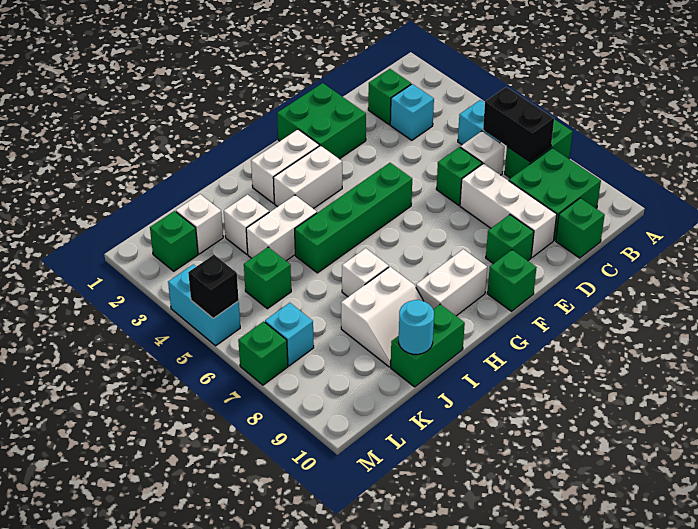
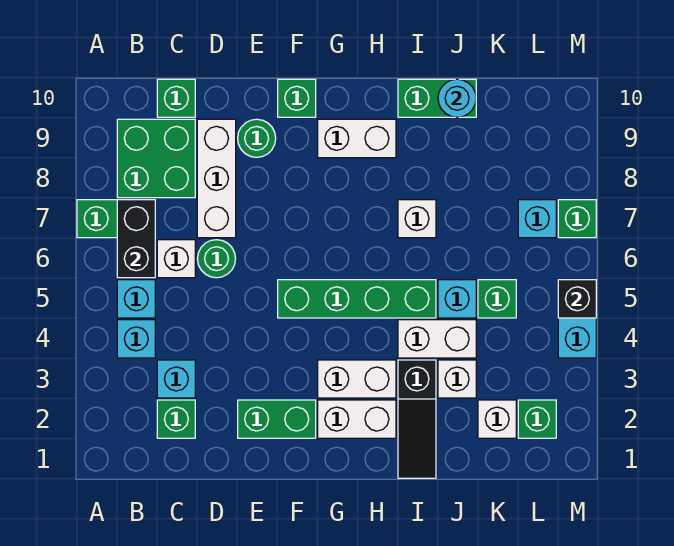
none -> cyan 1x1 brick [117,320,155,358]
green 1x1 brick [436,147,482,205] -> green 1x1 round brick [197,240,236,278]
green 2x2 brick [277,83,366,159] -> green 1x2 brick [238,400,316,438]
green 1x1 brick [486,215,534,264] -> green 1x1 round brick [238,119,276,157]
none -> black 1x3 slope [398,360,436,478]
white 2x2 slope [341,267,423,367] -> none
none -> cyan 1x1 brick [438,280,476,318]

